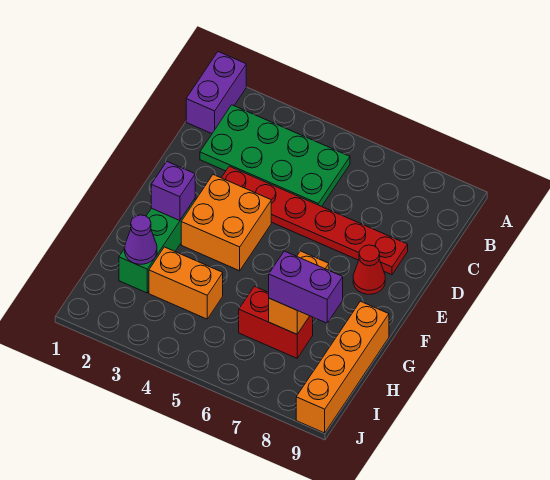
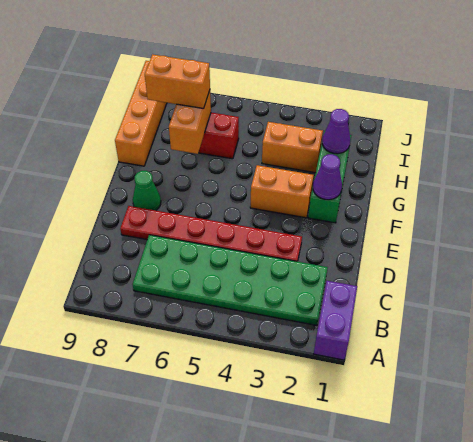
green 2x4 plate [200,105,350,207] -> green 2x6 plate [133,235,328,325]
orange 2x2 brick [181,175,271,271] -> orange 1x2 brick [250,165,314,218]
red 1x1 cone [353,245,385,294] -> green 1x1 cone [133,171,161,211]
purple 1x1 brick [151,162,195,221] -> purple 1x1 cone [313,154,342,200]
purple 1x2 brick [269,251,343,323] -> orange 1x2 brick [145,54,210,109]

